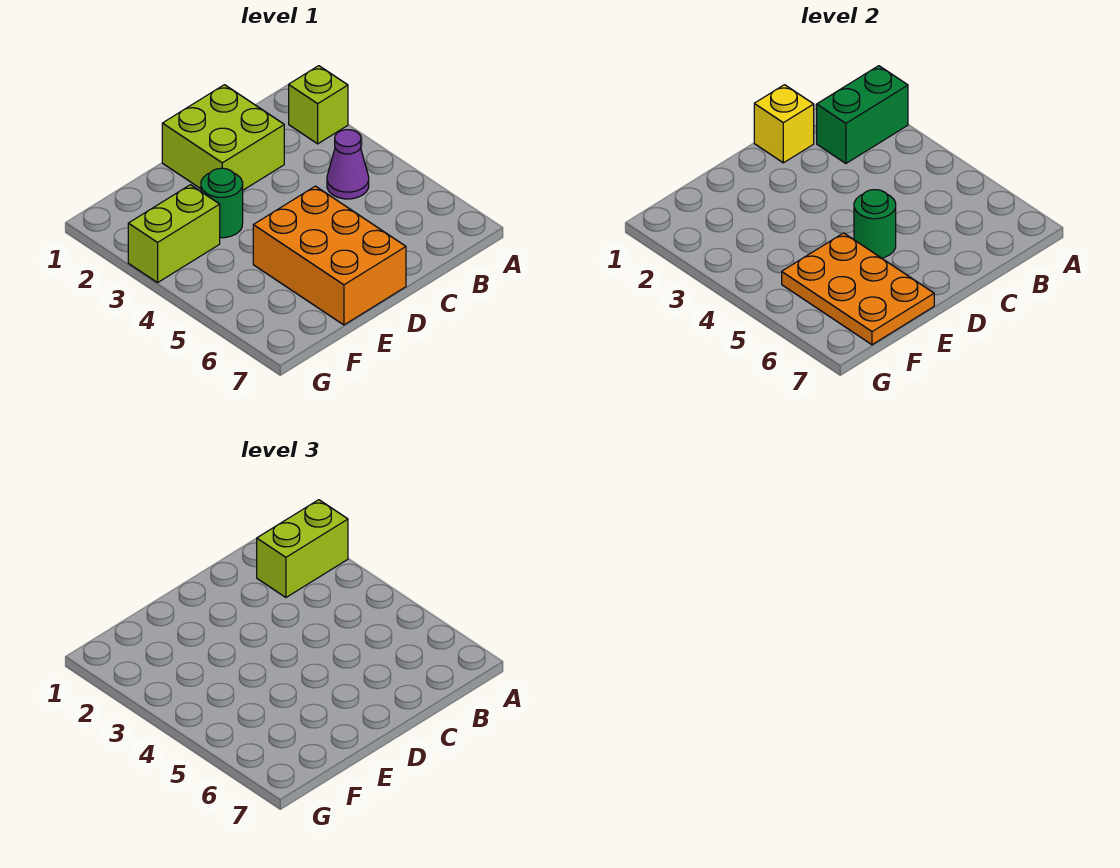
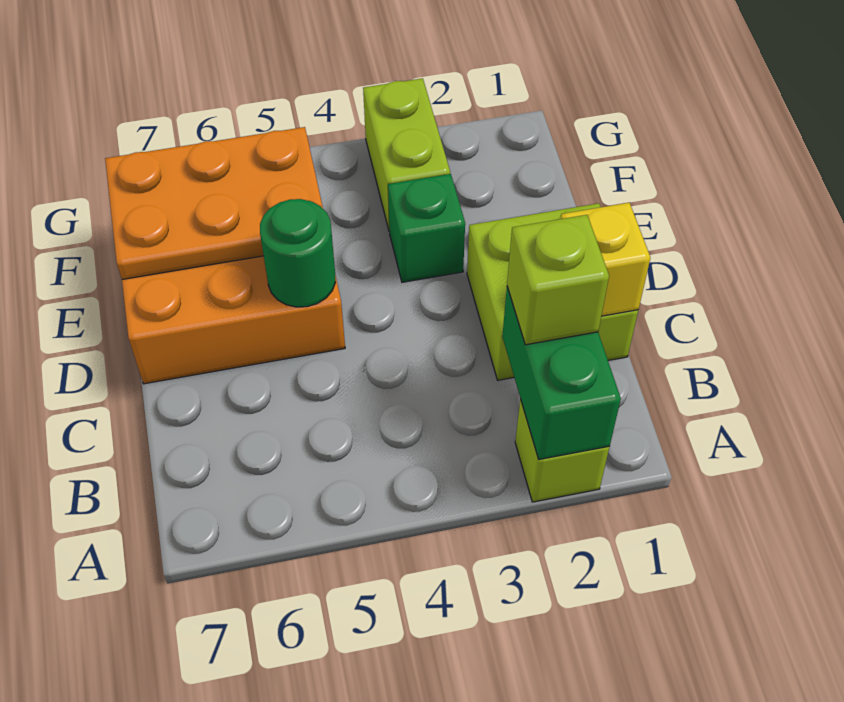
lime 1x2 brick [257,500,348,597] -> lime 1x1 brick [507,215,609,345]
purple 1x1 cone [327,130,369,199] -> none
green 1x1 round brick [201,168,243,238] -> green 1x1 brick [388,174,465,282]

